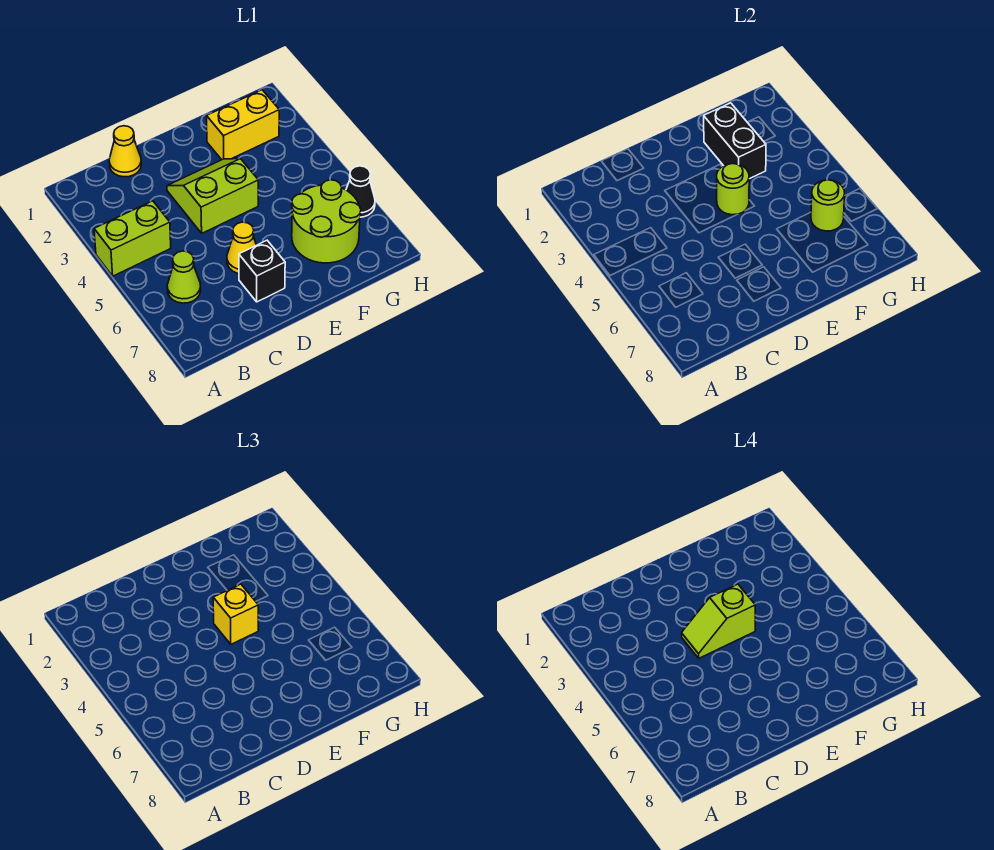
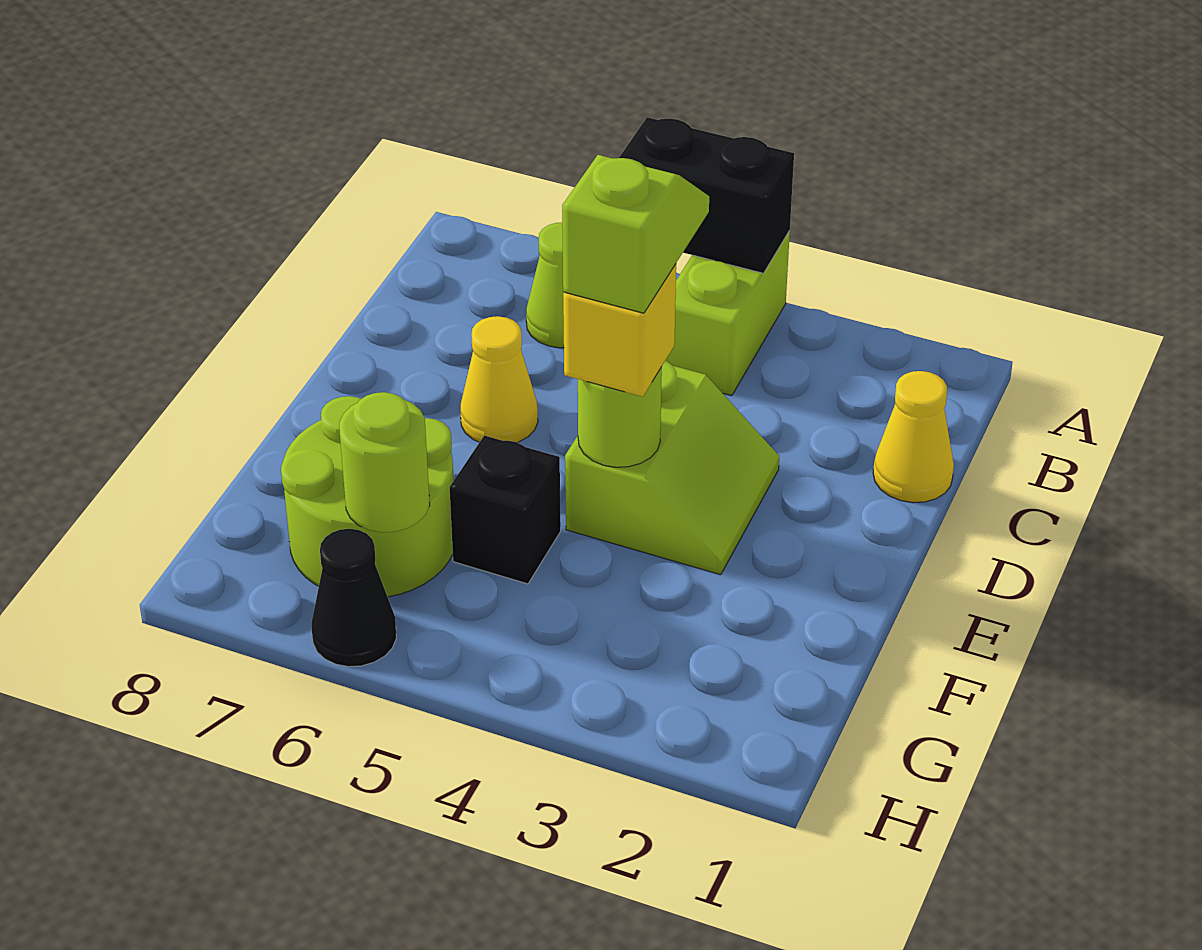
black 1x1 brick [239,240,285,302] -> black 1x1 brick moved to [450,436,561,584]
yellow 1x2 brick [207,90,279,160] -> none
black 1x2 brick [704,103,766,179] -> black 1x2 brick moved to [619,117,794,273]

